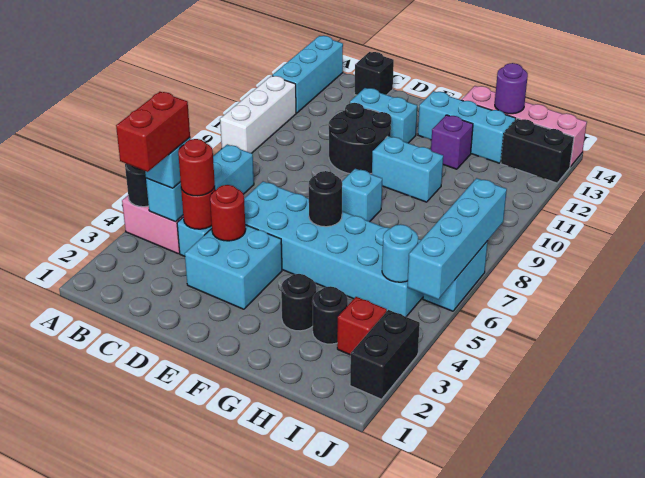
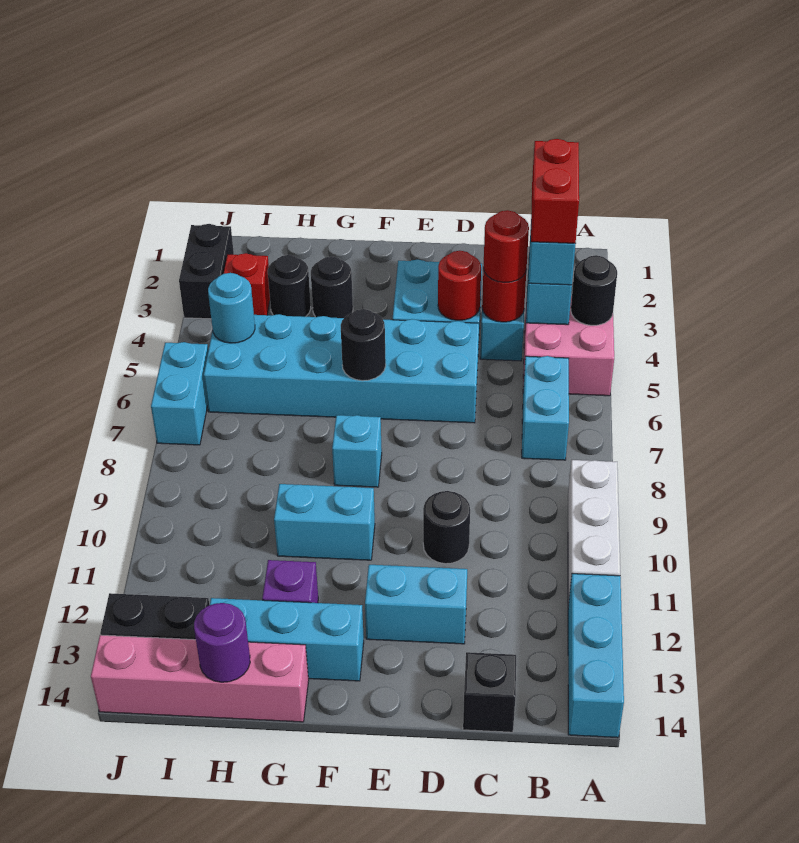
black 2x2 round brick [329,103,391,174] -> black 1x1 round brick [423,491,470,564]
cyan 1x4 brick [407,178,507,299] -> none

